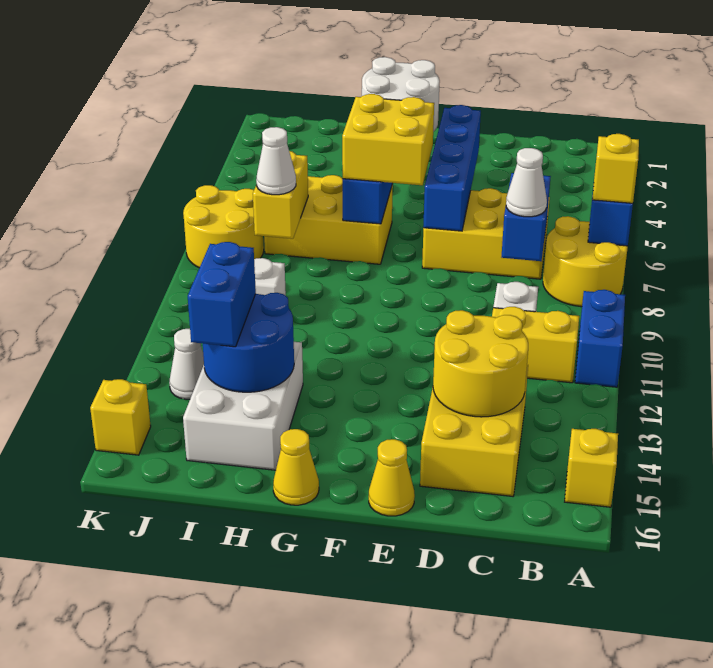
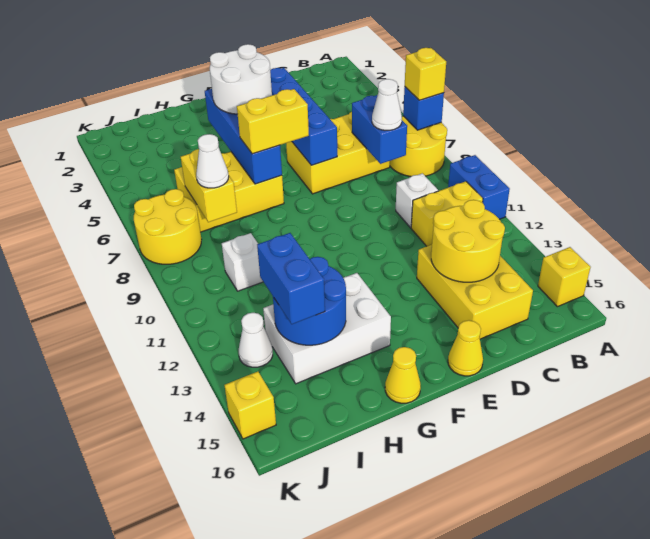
yellow 2x2 brick [342,94,434,185] -> yellow 1x2 brick [237,89,309,154]
white 2x3 brick [183,342,303,470] -> white 2x3 brick turned to [263,273,391,384]

